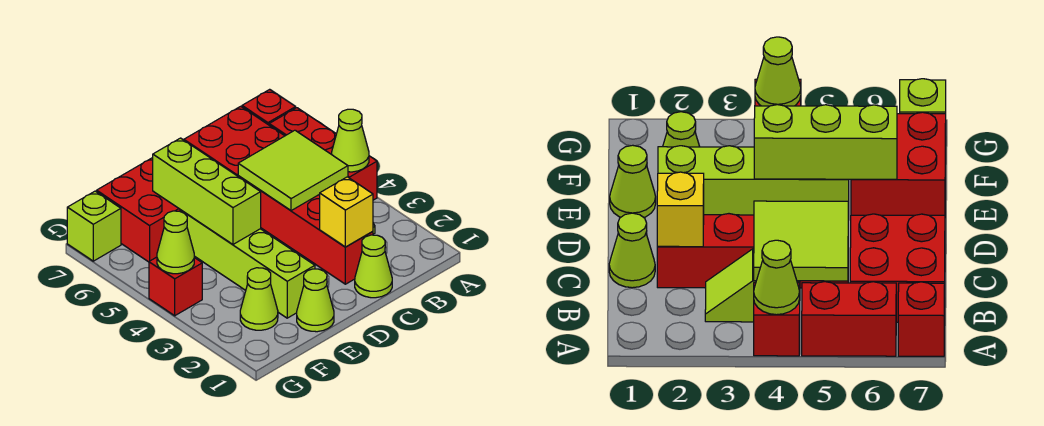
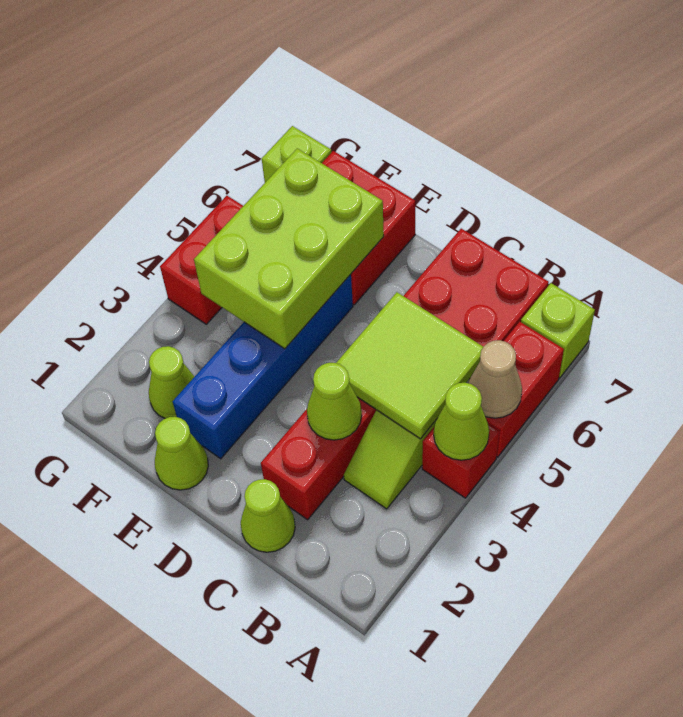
none -> tan 1x1 cone [468,340,522,418]
red 1x1 brick [242,89,296,125] -> lime 1x1 brick [521,283,595,378]
yellow 1x1 brick [320,177,373,247] -> none
lime 1x4 brick [180,210,315,318] -> blue 1x4 brick [173,274,353,459]
lime 1x3 brick [153,138,261,245] -> lime 2x3 brick [194,148,384,349]
red 1x1 brick [149,257,202,316] -> red 1x2 brick [160,196,243,324]
lime 1x1 cone [157,211,194,274] -> lime 1x1 cone moved to [307,363,362,440]

